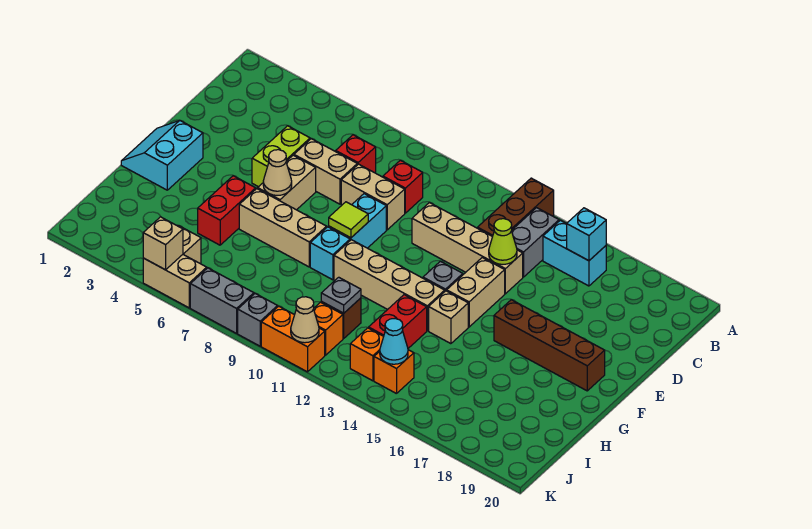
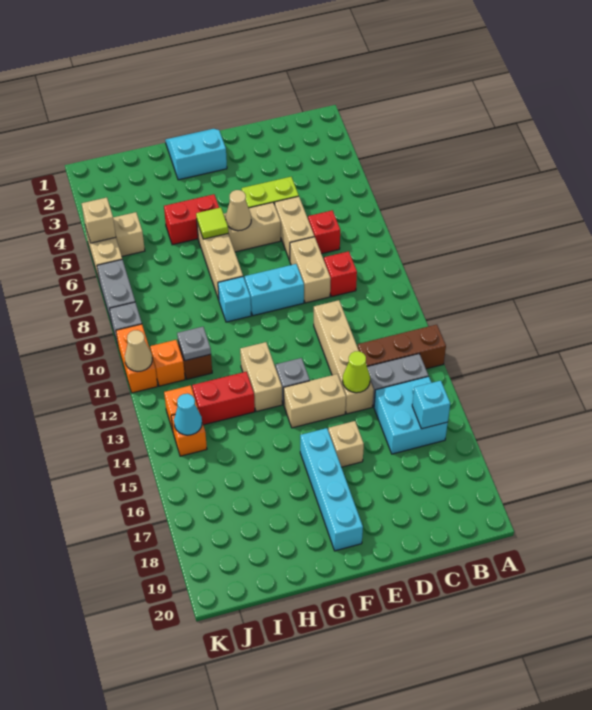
cyan 1x2 brick [543,220,606,286] -> cyan 2x2 brick [374,376,448,454]
lime 1x1 tile [329,202,368,238] -> lime 1x1 tile moved to [196,208,228,239]
brown 1x4 brick [494,300,605,391] -> cyan 1x4 brick [300,428,363,551]
tan 1x4 brick [334,240,445,331] -> tan 1x2 brick [240,342,282,412]
tan 1x1 brick [429,291,468,344] -> tan 1x1 brick moved to [328,421,364,467]

